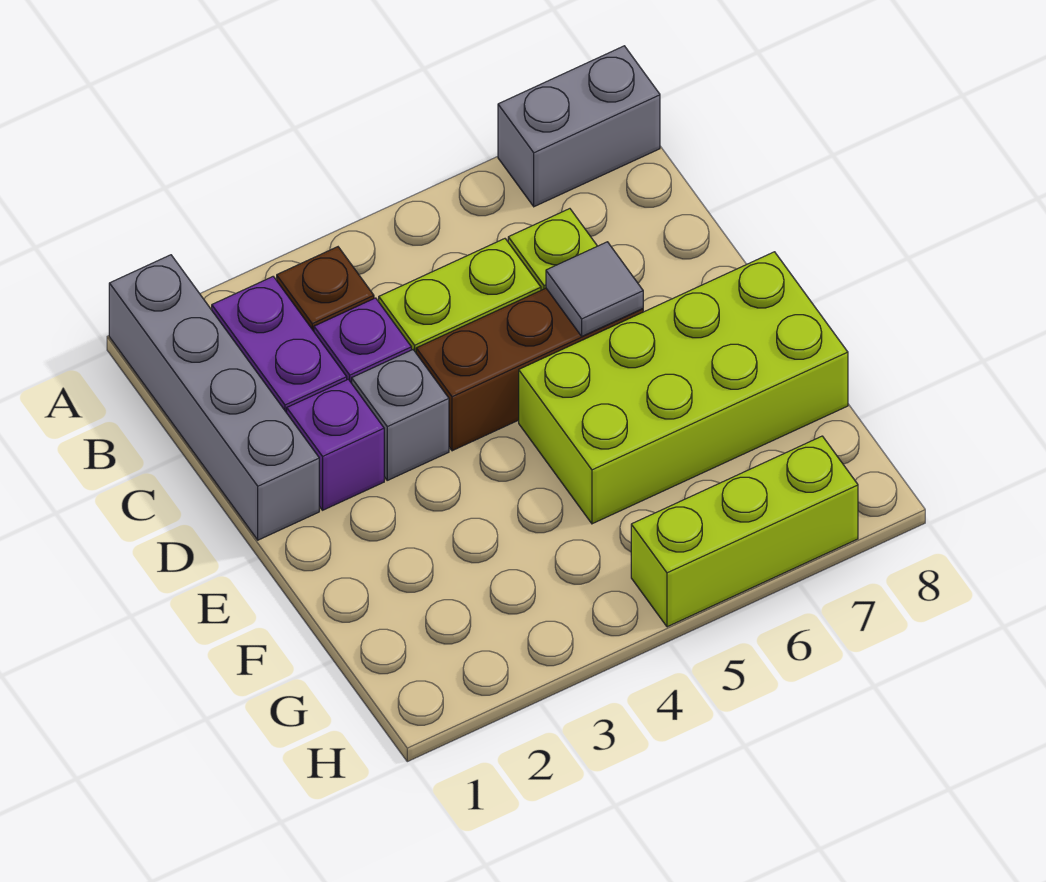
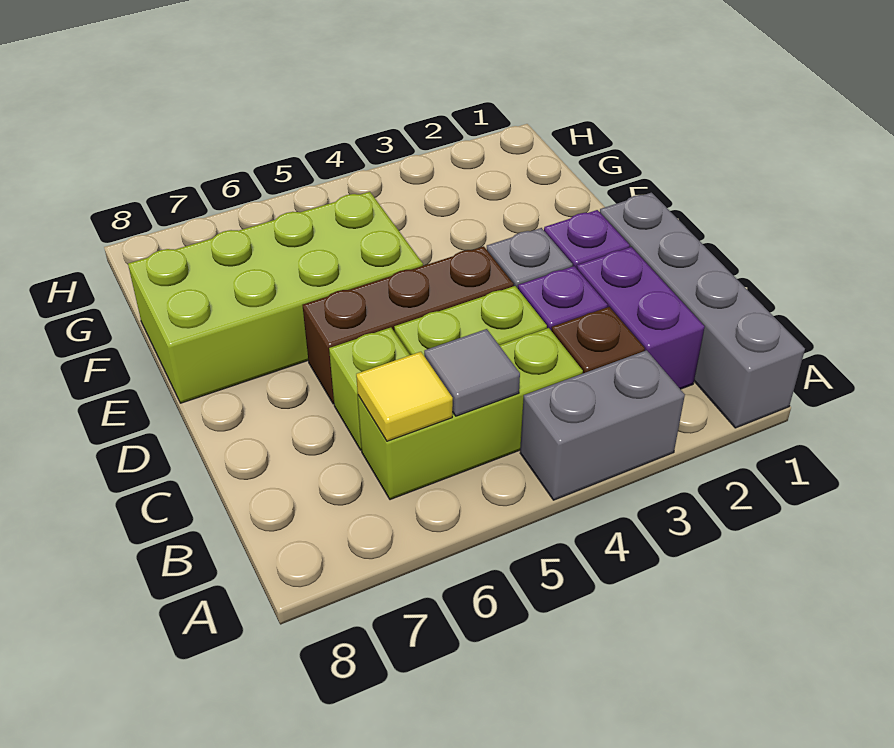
grey 1x2 brick [498,46,660,207] -> grey 1x2 brick moved to [520,350,685,500]
none -> yellow 1x1 tile [356,352,453,441]
grey 1x1 tile [546,242,643,336] -> grey 1x1 tile moved to [424,329,520,416]
lime 1x3 brick [631,436,858,627] -> lime 1x3 brick moved to [358,328,583,500]

